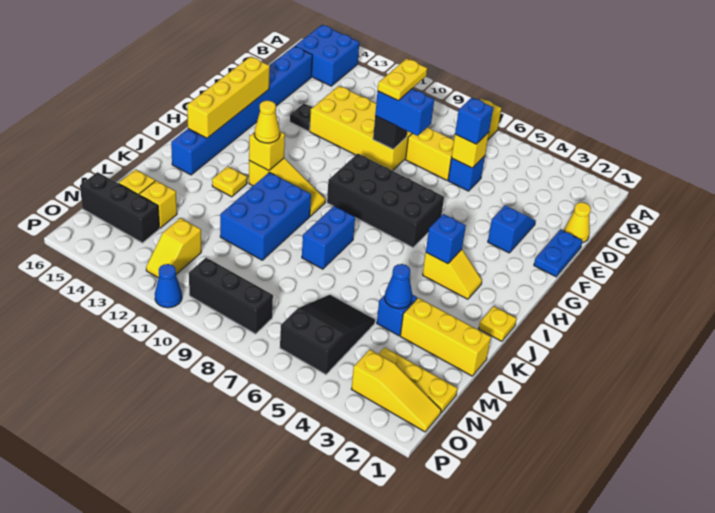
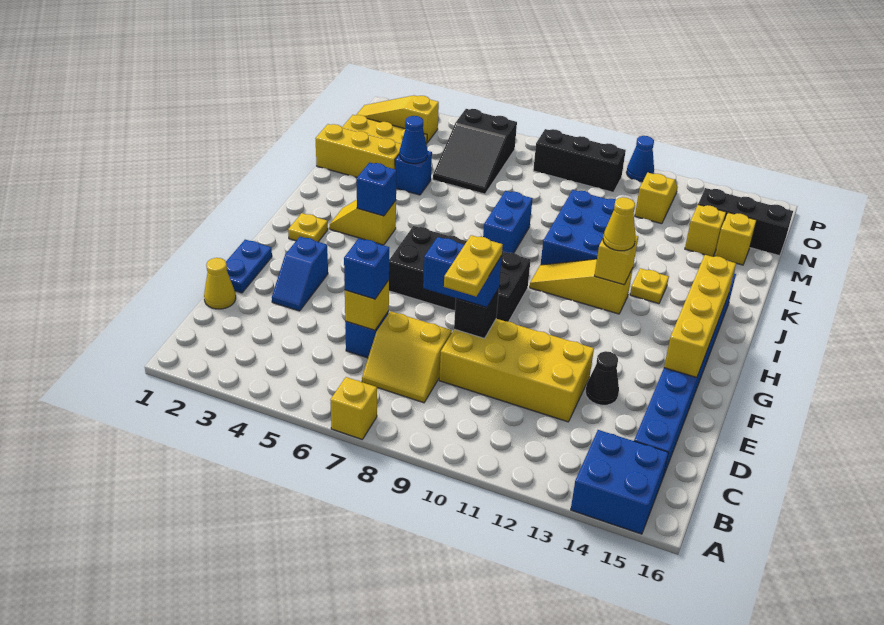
black 1x1 plate [290,103,313,131] -> black 1x1 cone [585,351,619,405]
yellow 1x1 plate [479,306,517,341] -> yellow 1x1 plate moved to [288,213,328,242]

